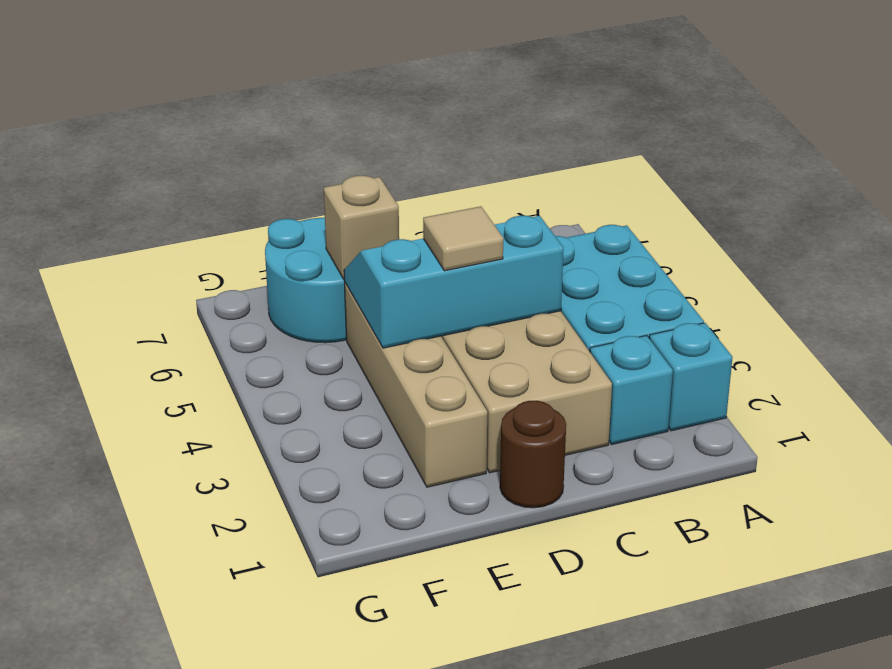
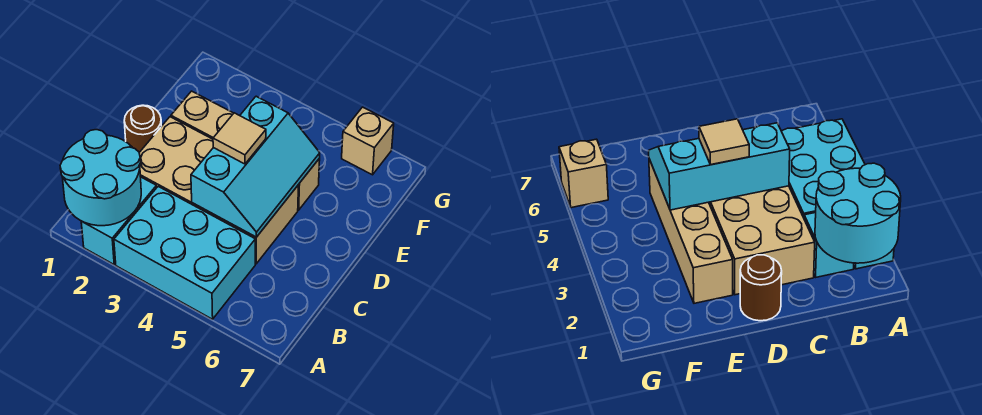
cyan 2x2 round brick [265,218,347,343] -> cyan 2x2 round brick moved to [60,130,141,226]
tan 1x1 brick [324,176,399,279] -> tan 1x1 brick moved to [342,107,394,175]

